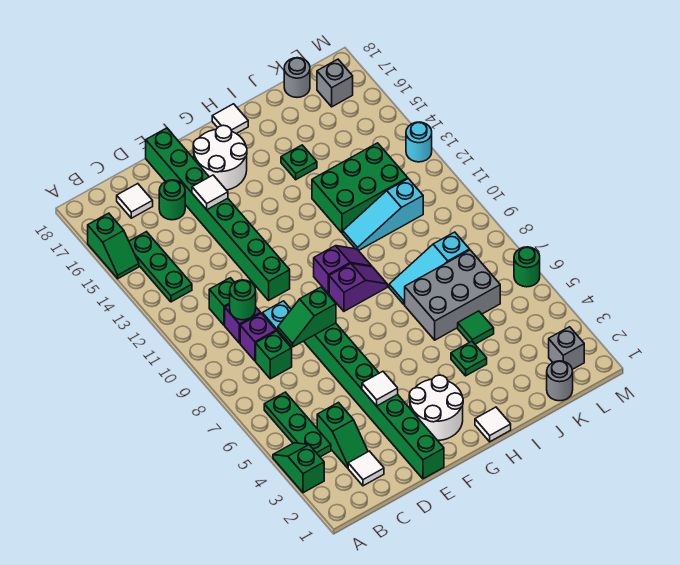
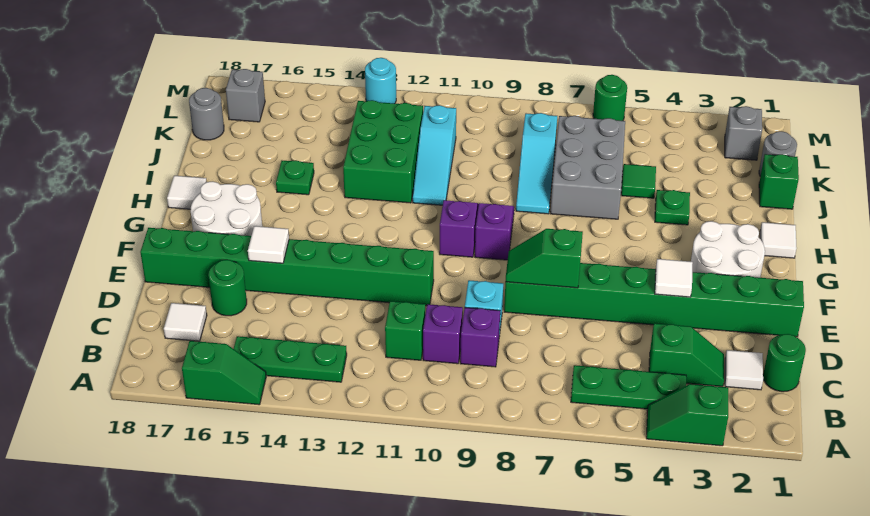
green 1x1 brick [256,331,292,379] -> green 1x1 brick moved to [759,154,799,209]
green 1x1 round brick [230,280,256,320] -> green 1x1 round brick moved to [763,334,806,392]
green 1x2 slope [278,287,336,347] -> green 1x2 slope turned to [506,229,583,288]

